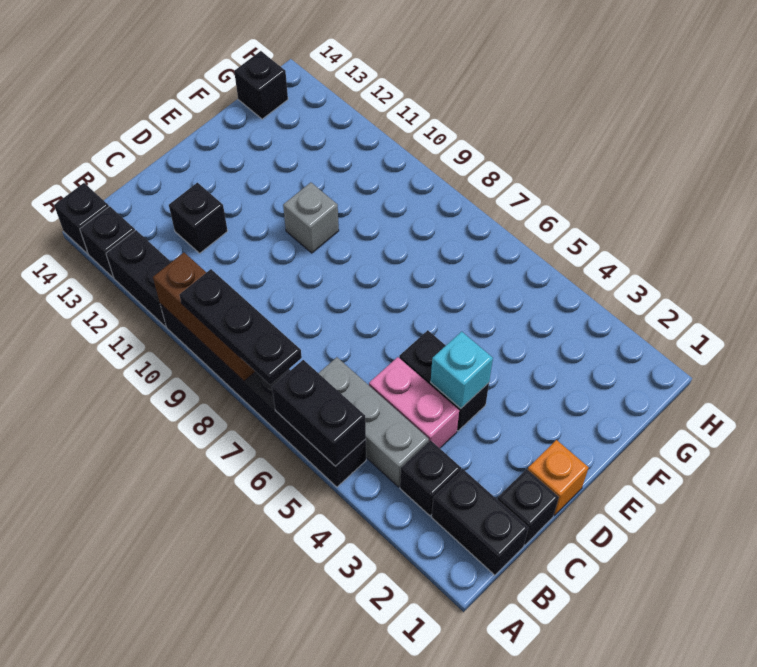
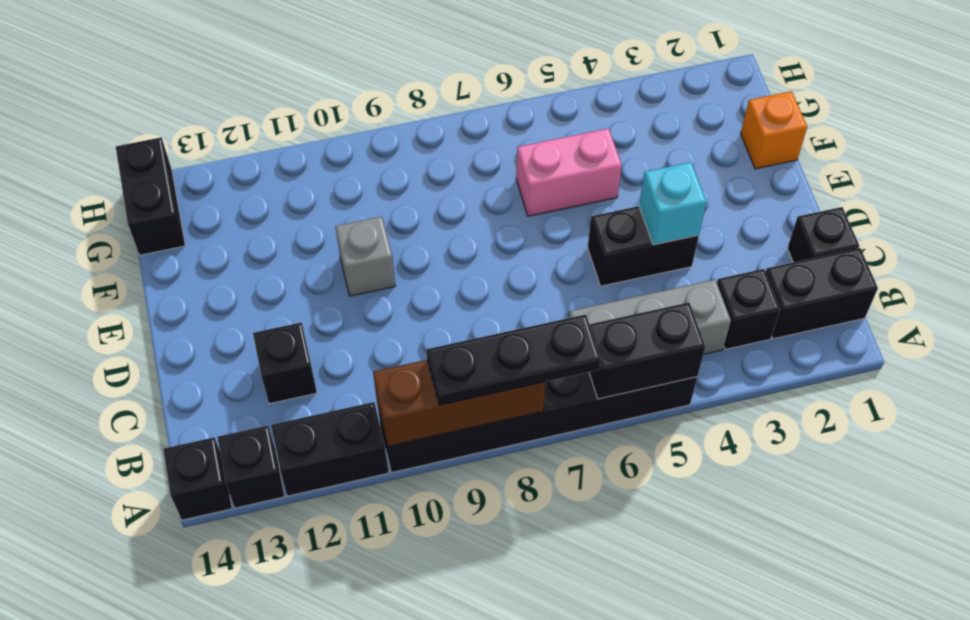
pink 1x2 brick [369,357,459,448] -> pink 1x2 brick moved to [516,128,622,216]
orange 1x1 brick [528,440,589,515] -> orange 1x1 brick moved to [741,91,807,169]
black 1x1 brick [234,51,288,119] -> black 1x2 brick [116,137,185,255]

